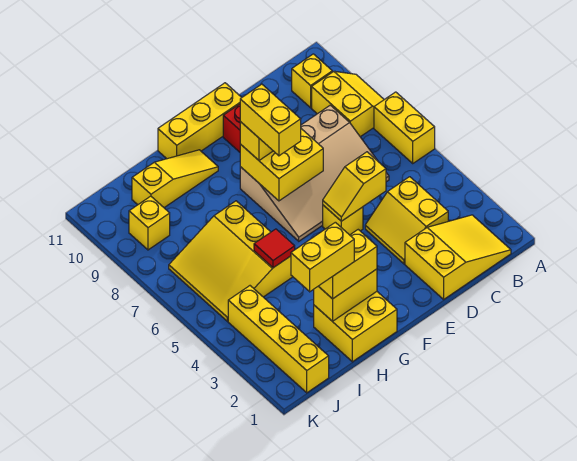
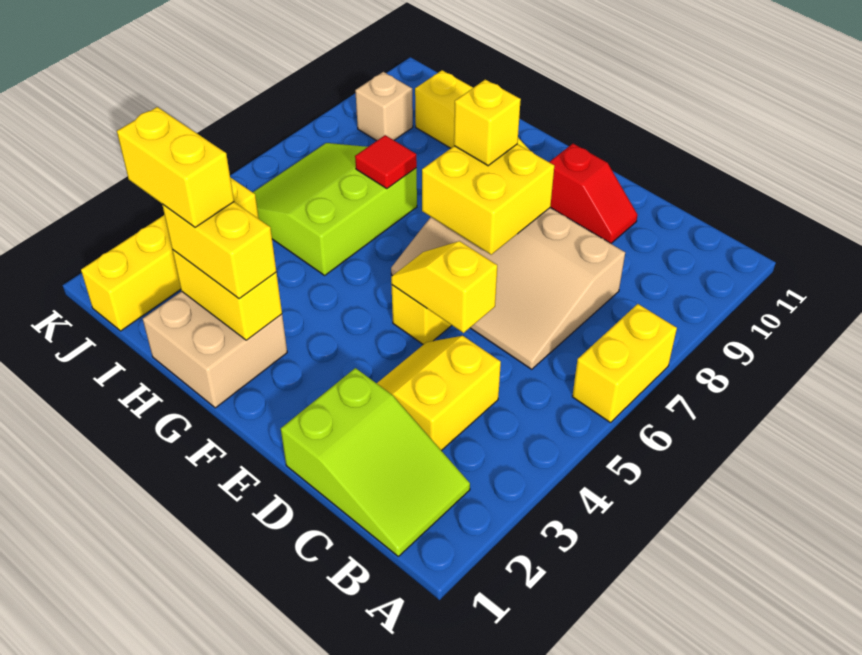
yellow 2x2 slope [312,71,384,137] -> none
yellow 2x3 slope [405,215,511,299] -> lime 2x3 slope [281,368,470,556]
yellow 1x1 brick [292,54,332,108] -> none
yellow 1x3 brick [158,83,242,159] -> none
yellow 1x2 brick [240,84,301,156] -> none
yellow 2x2 brick [314,292,397,362] -> tan 2x2 brick [143,291,287,408]
yellow 3x3 slope [169,201,293,321] -> lime 3x3 slope [253,143,417,275]
red 1x1 tile [254,229,295,268] -> red 1x1 tile moved to [355,135,417,189]
yellow 1x1 brick [129,196,170,250] -> tan 1x1 brick [355,72,413,141]

